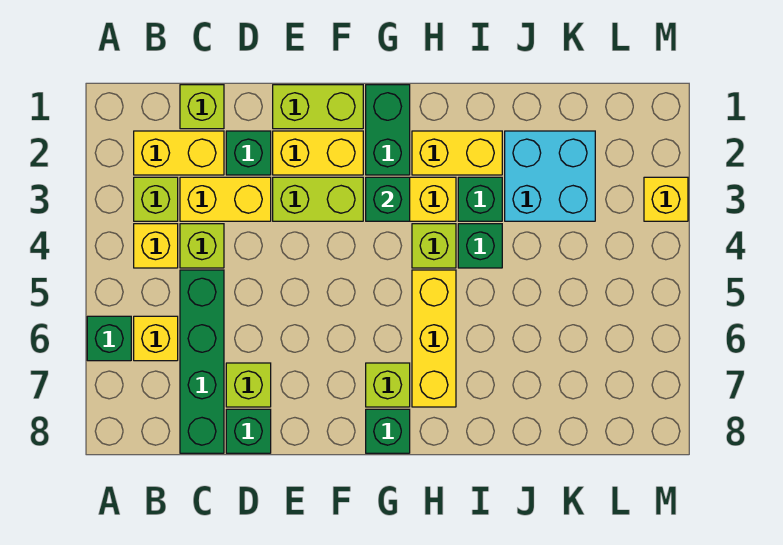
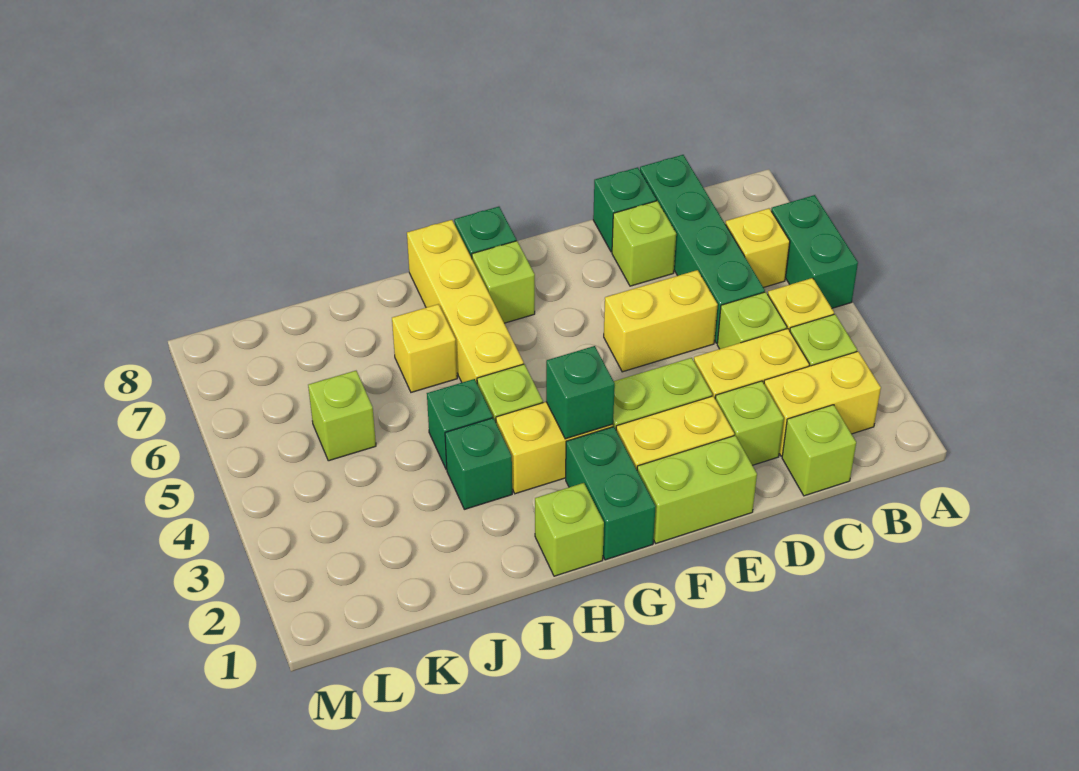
green 1x1 brick [87,316,131,361] -> green 1x2 brick [771,195,858,308]
green 1x1 brick [226,131,271,175] -> lime 1x1 brick [715,381,784,465]
none -> lime 1x1 brick [535,483,604,576]
yellow 1x2 brick [412,131,502,175] -> yellow 1x2 brick moved to [604,270,718,372]
yellow 1x3 brick [412,270,456,407] -> yellow 1x4 brick [407,220,524,383]
cyan 2x2 brick [505,131,595,221] -> none
none -> lime 1x1 brick [308,371,376,461]
yellow 1x1 brick [644,177,688,221] -> yellow 1x1 brick moved to [392,304,457,392]

